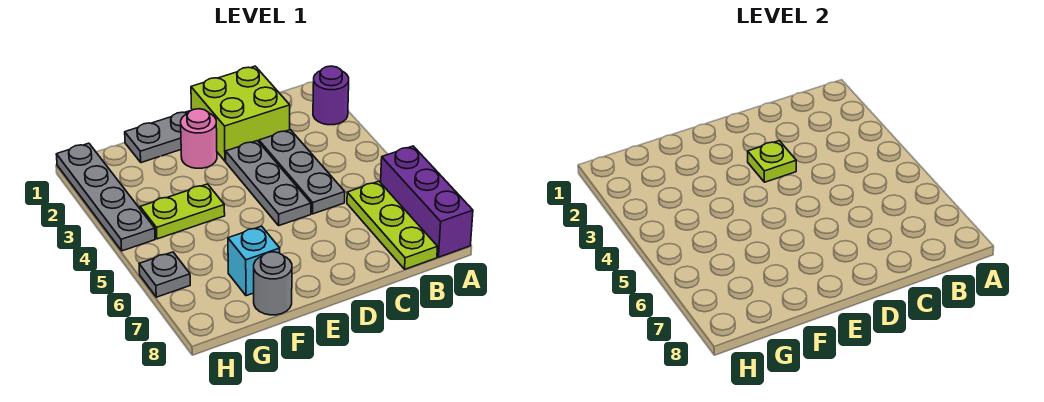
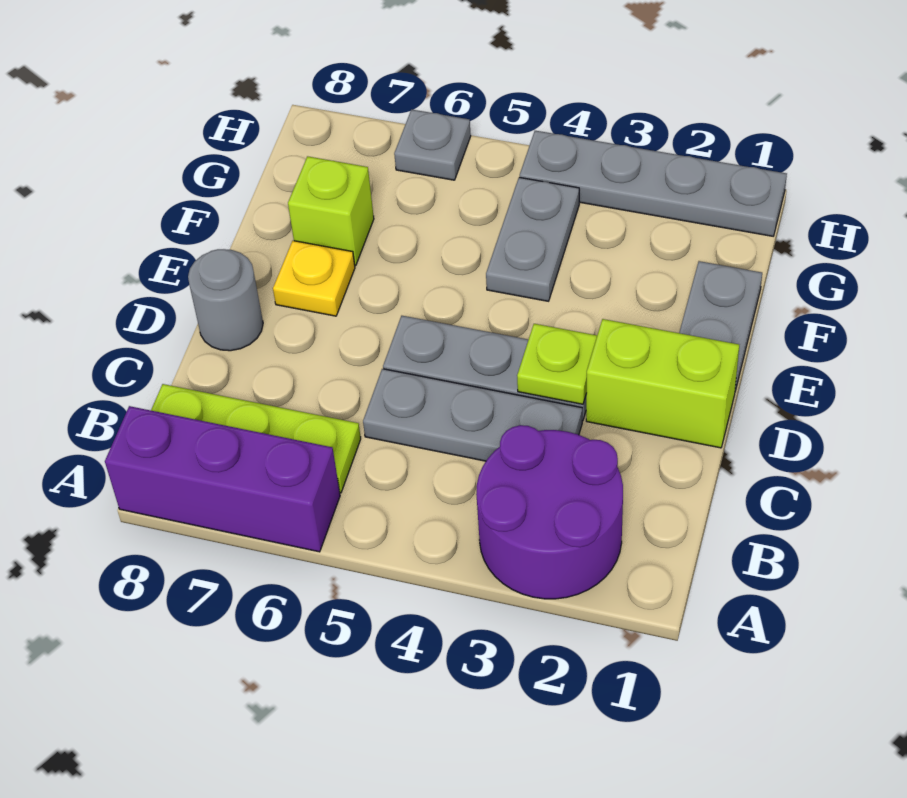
purple 1x1 round brick [313,66,349,125] -> purple 2x2 round brick [476,425,623,599]
lime 2x2 brick [191,66,290,161] -> lime 1x2 brick [586,319,739,448]
pink 1x1 round brick [181,109,217,168] -> none
none -> yellow 1x1 plate [273,241,355,316]
lime 1x2 plate [140,184,225,239] -> grey 1x2 plate [486,177,579,301]
cyan 1x1 brick [228,226,280,296] -> lime 1x1 brick [288,156,374,266]
grey 1x1 round brick [254,252,292,315] -> grey 1x1 round brick moved to [188,249,263,351]

